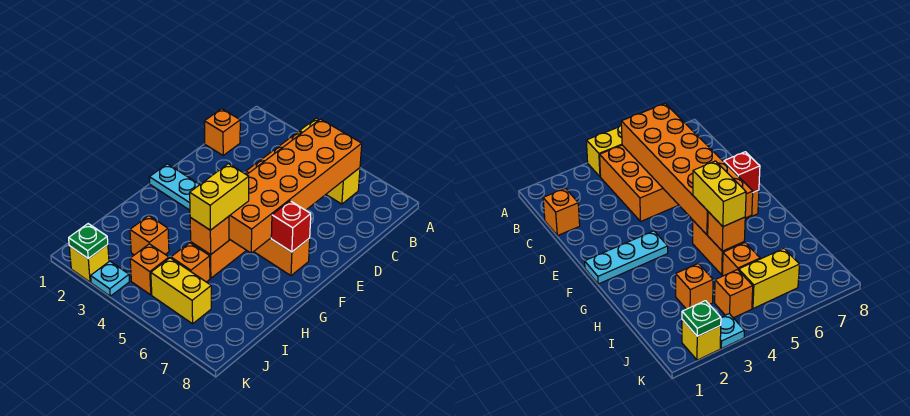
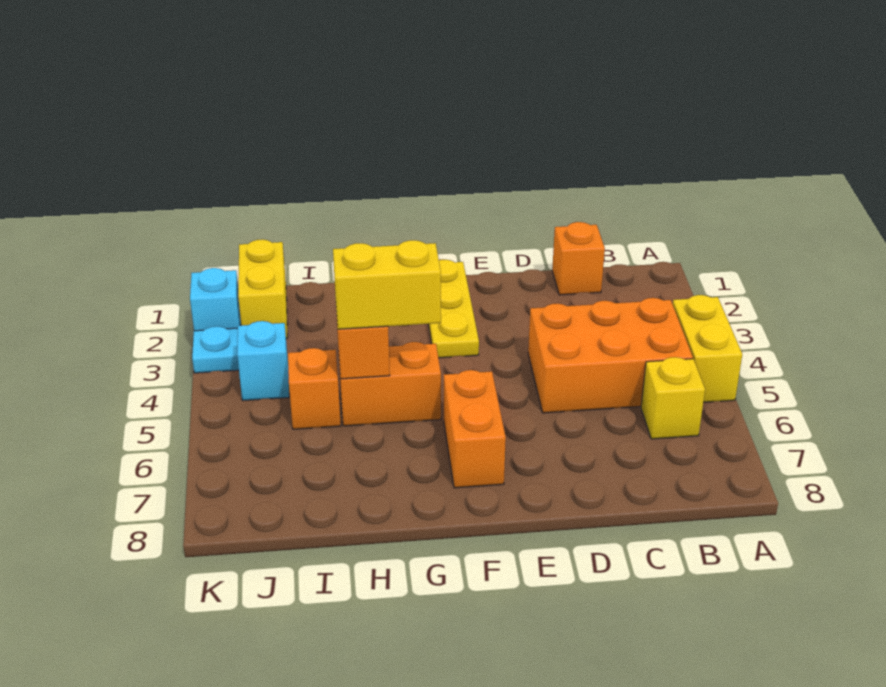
orange 2x6 brick [229,119,362,253] -> none
cyan 1x3 plate [149,164,200,210] -> yellow 1x3 plate [428,260,479,358]
red 1x1 brick [271,201,311,252] -> none
orange 1x1 brick [130,216,169,255] -> none
orange 1x1 brick [130,244,169,295] -> cyan 1x1 brick [237,321,289,401]
yellow 1x2 brick [151,258,211,324] -> yellow 1x2 brick moved to [238,239,288,339]
yellow 1x1 brick [69,244,109,282] -> cyan 1x1 brick [190,268,241,331]
green 1x1 plate [69,224,108,259] -> none

